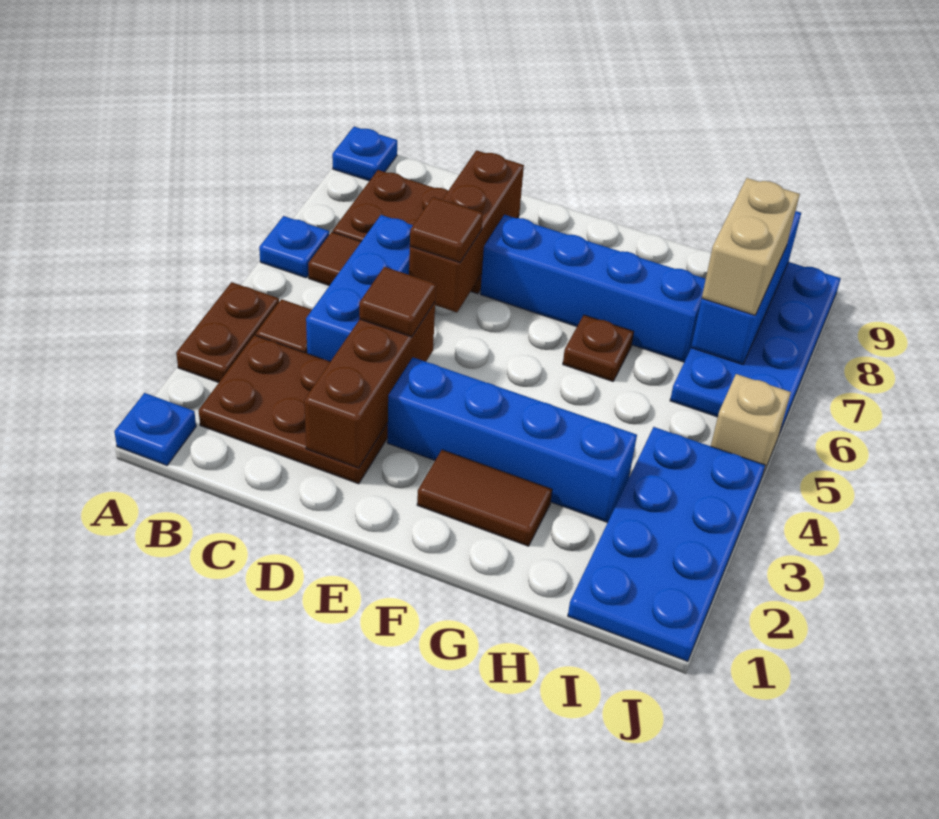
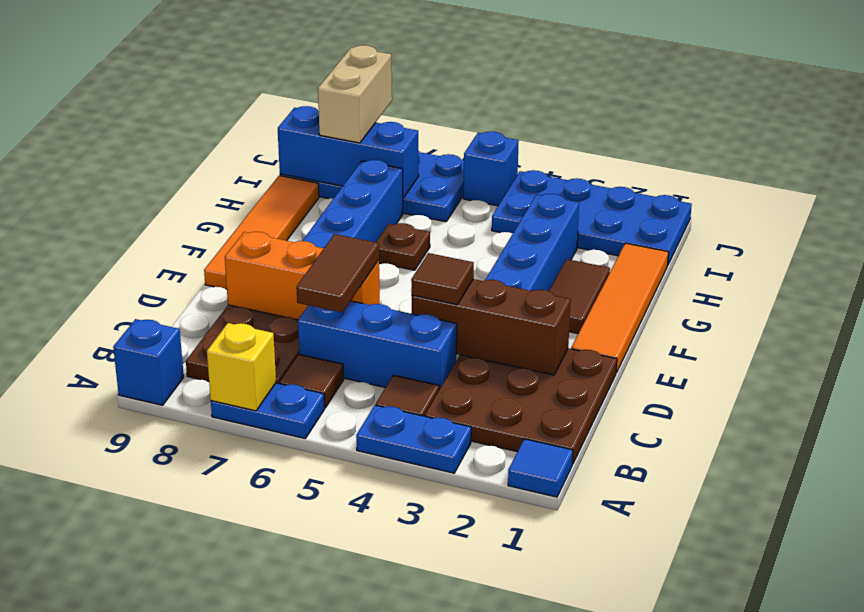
blue 1x1 plate [114,393,196,465] -> blue 1x1 tile [508,439,573,497]
brown 1x2 plate [176,282,279,383] -> blue 1x2 plate [356,405,471,473]
blue 1x1 plate [259,216,329,278] -> blue 1x2 plate [211,383,324,439]
none -> yellow 1x1 brick [207,323,276,411]
blue 1x1 plate [332,127,397,181] -> blue 1x1 brick [113,319,184,405]
brown 2x3 plate [198,335,388,484] -> brown 3x3 plate [425,348,617,464]
brown 1x3 brick [409,150,524,312] -> orange 1x3 brick [225,232,380,320]
brown 1x1 tile [410,197,483,262] -> brown 1x2 tile [296,234,379,312]
none -> orange 1x4 tile [571,243,669,373]
none -> orange 1x4 tile [204,175,319,289]
tan 1x2 brick [702,178,800,315] -> tan 1x2 brick turned to [318,45,392,143]
tan 1x1 brick [711,374,791,476] -> blue 1x1 brick [463,131,519,206]

